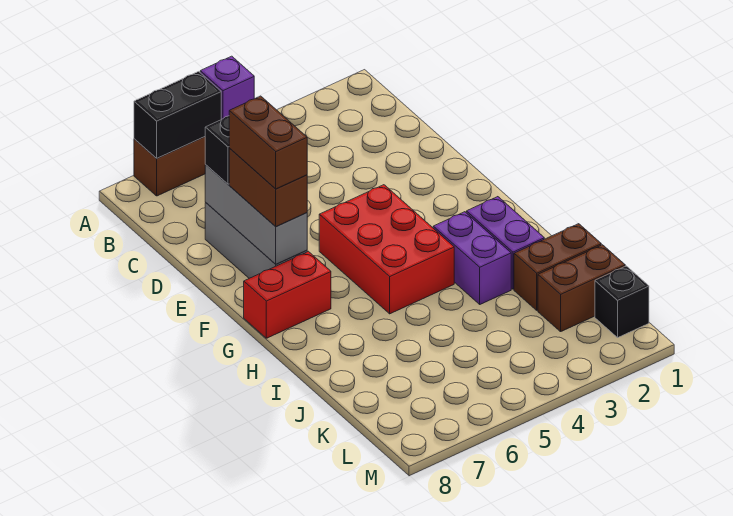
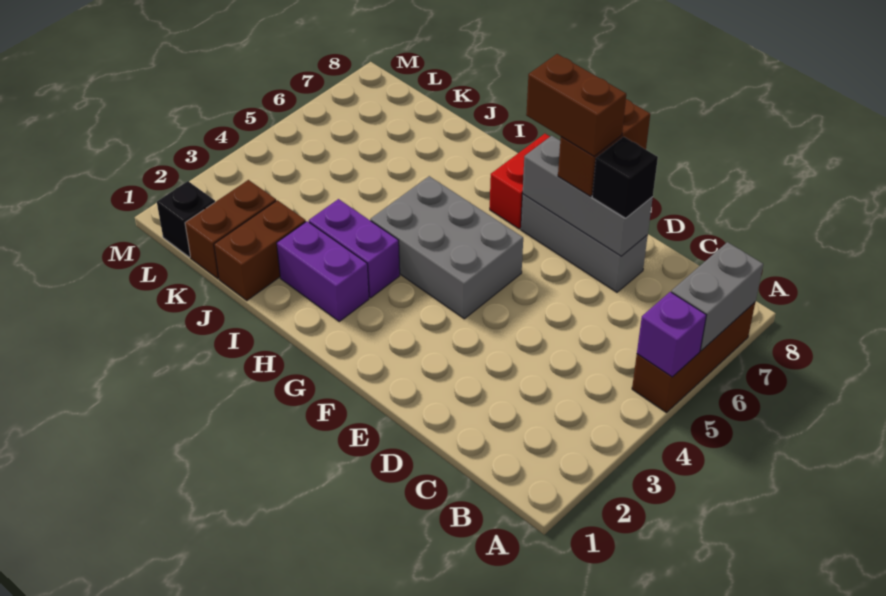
black 1x2 brick [134,72,221,158] -> grey 1x2 brick [671,242,763,351]
brown 1x2 brick [229,148,307,227] -> brown 1x2 brick turned to [558,99,650,196]
red 2x3 brick [319,185,454,314] -> grey 2x3 brick [370,176,523,319]

